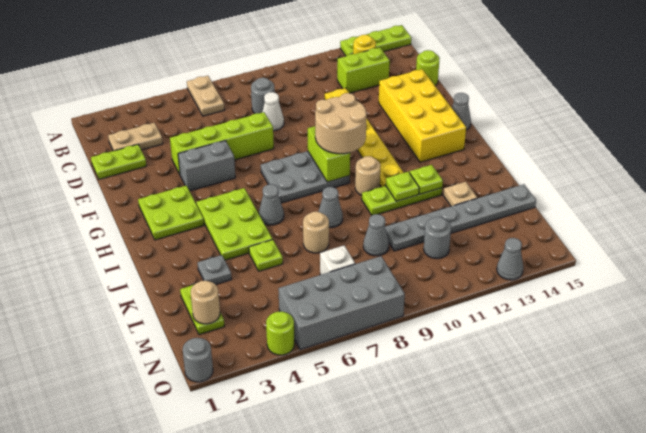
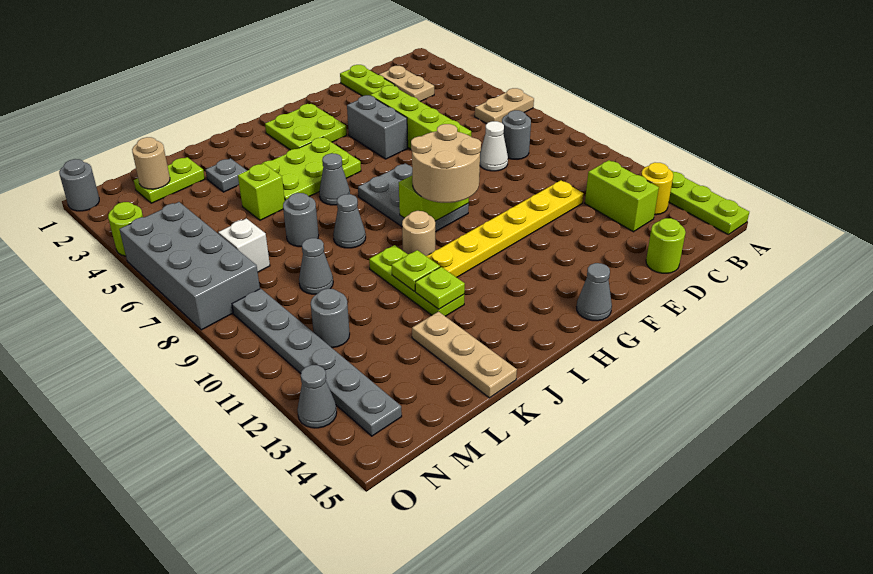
yellow 2x4 brick [379,69,466,162] -> none
lime 1x1 plate [249,240,283,271] -> lime 1x1 brick [238,163,285,220]
tan 1x1 round brick [303,212,329,253] -> grey 1x1 round brick [283,193,319,247]
tan 1x1 plate [443,182,477,206] -> tan 1x3 plate [412,312,517,398]
grey 1x6 plate [385,184,536,251] -> grey 1x6 plate moved to [232,289,402,436]

